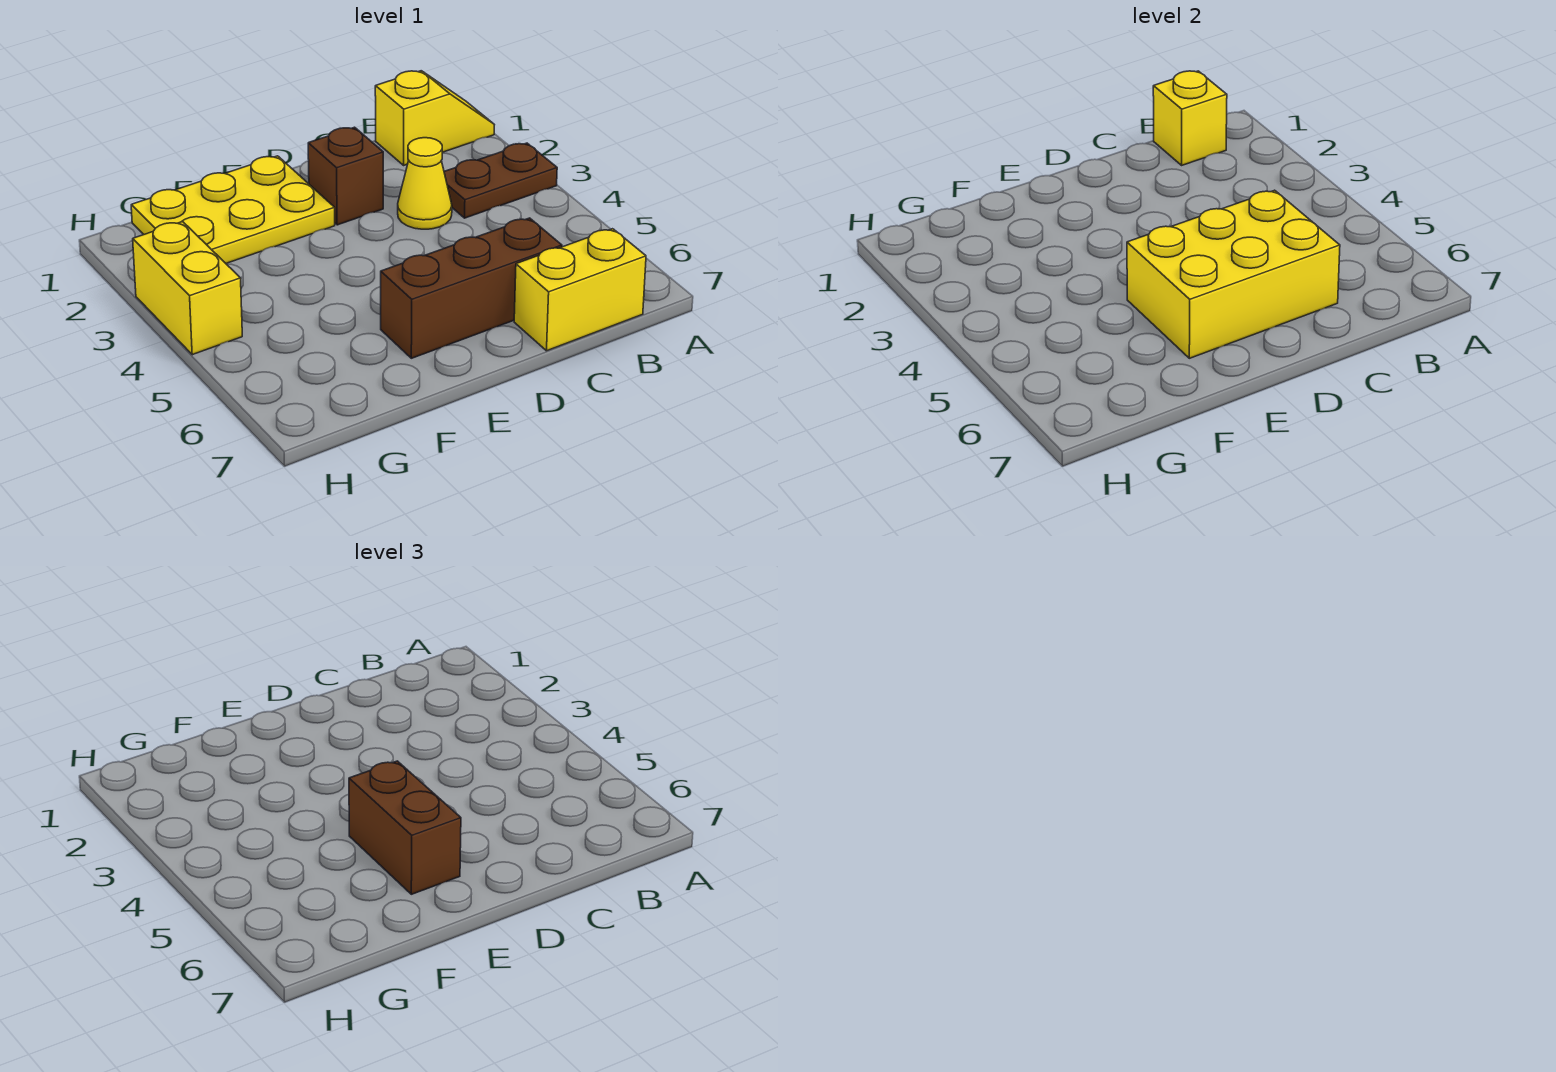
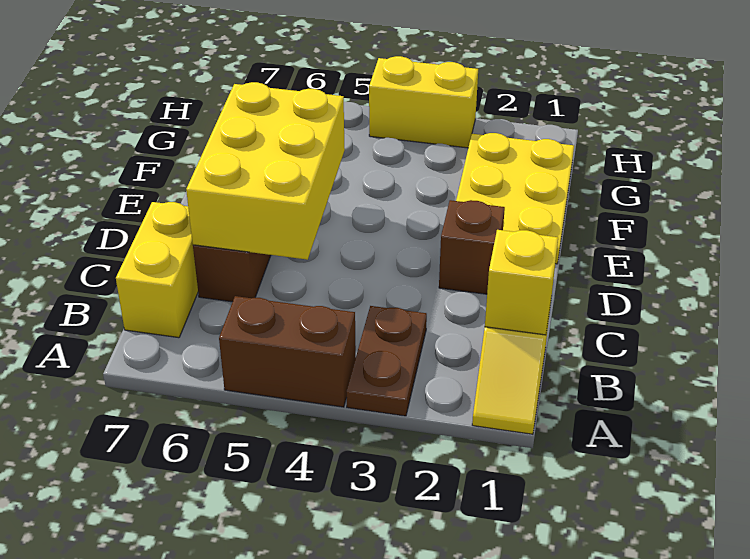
yellow 1x1 cone [398,138,452,229] -> none
brown 1x2 brick [349,761,461,894] -> brown 1x2 brick moved to [219,296,356,407]

